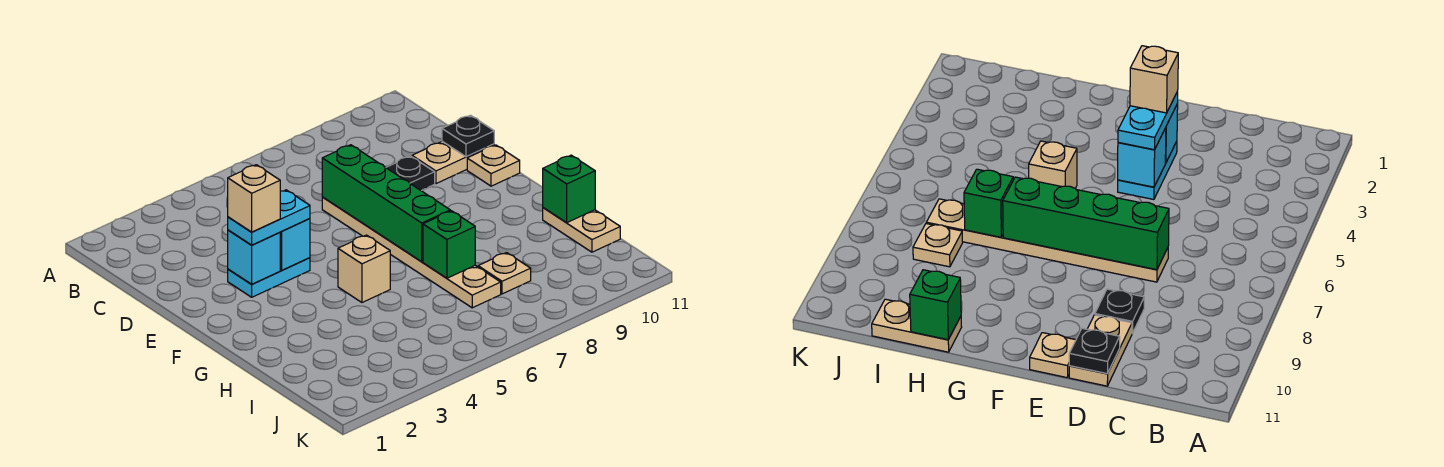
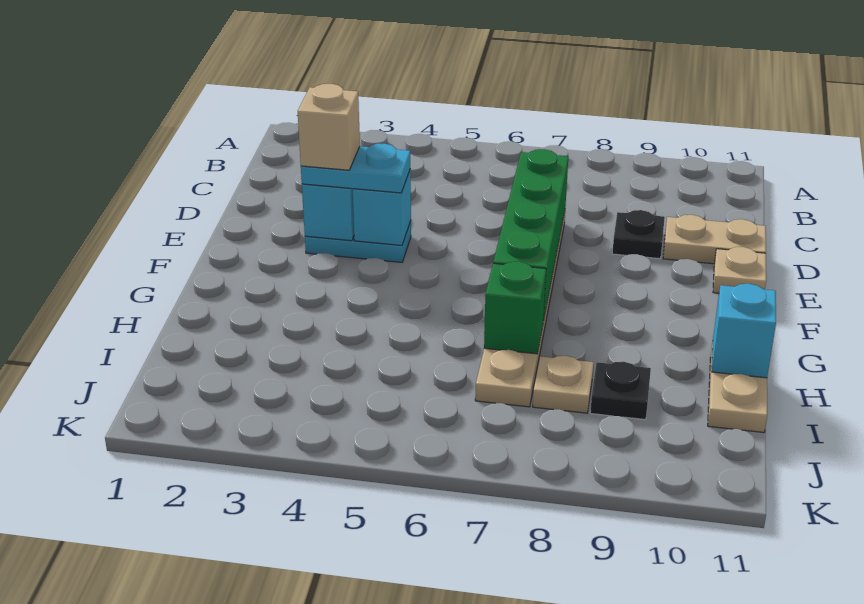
black 1x1 plate [442,115,494,157] -> black 1x1 plate moved to [590,362,651,420]
tan 1x1 brick [338,235,390,302] -> none
green 1x1 brick [543,155,595,222] -> cyan 1x1 brick [712,284,776,378]

